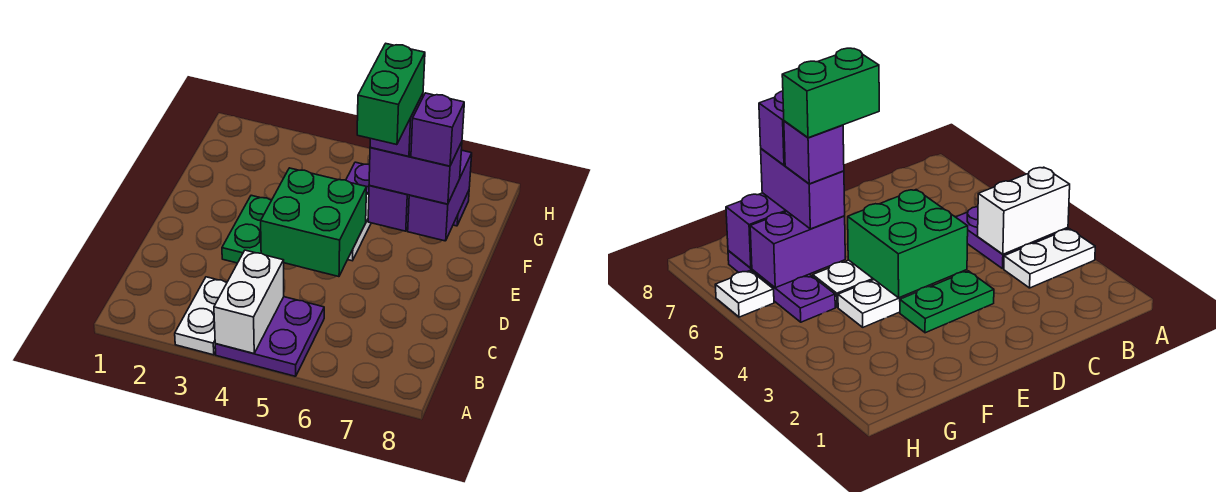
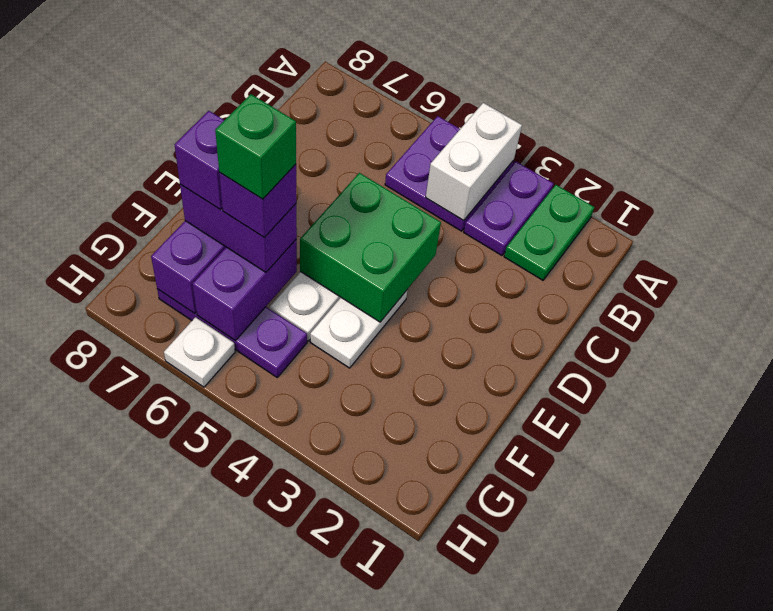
white 1x2 plate [175,277,227,355] -> purple 1x2 plate [464,161,554,255]
green 1x2 plate [222,195,271,263] -> green 1x2 plate moved to [504,185,594,280]
green 1x2 brick [357,44,425,145] -> green 1x1 brick [215,94,296,199]

